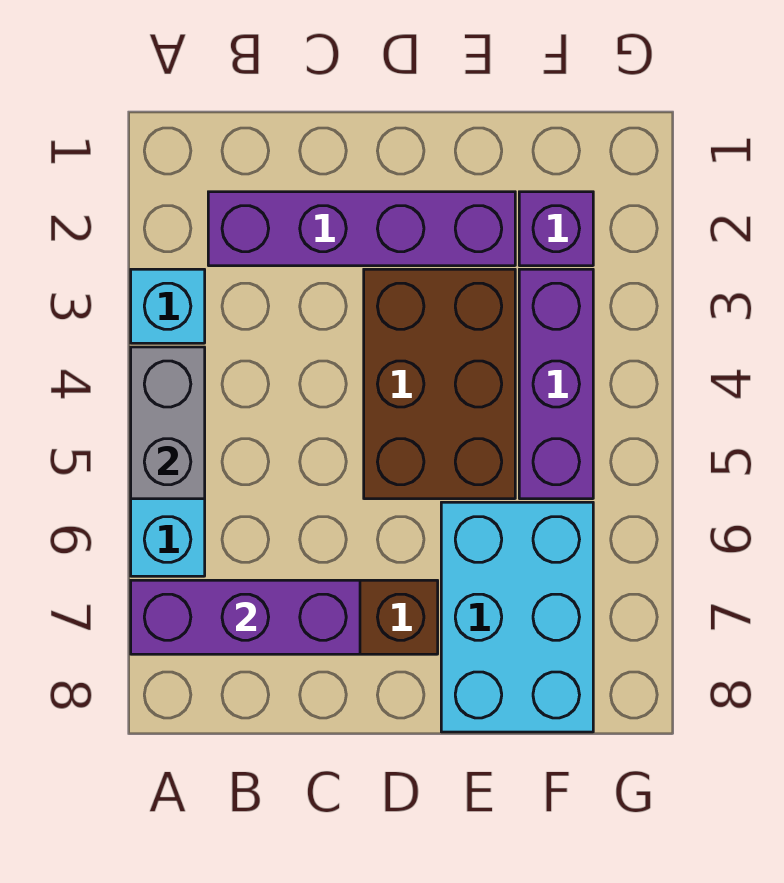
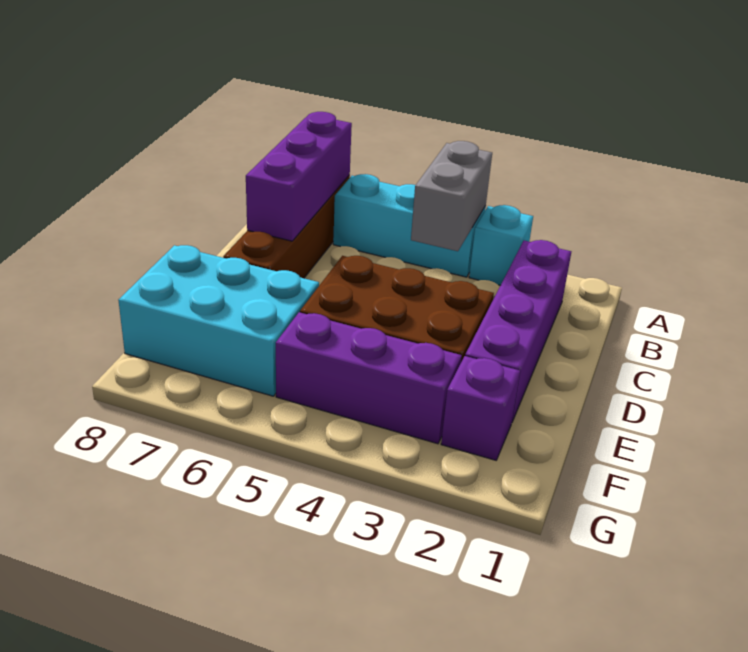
grey 1x2 brick [131,347,205,499] -> grey 1x2 brick turned to [411,141,492,251]

